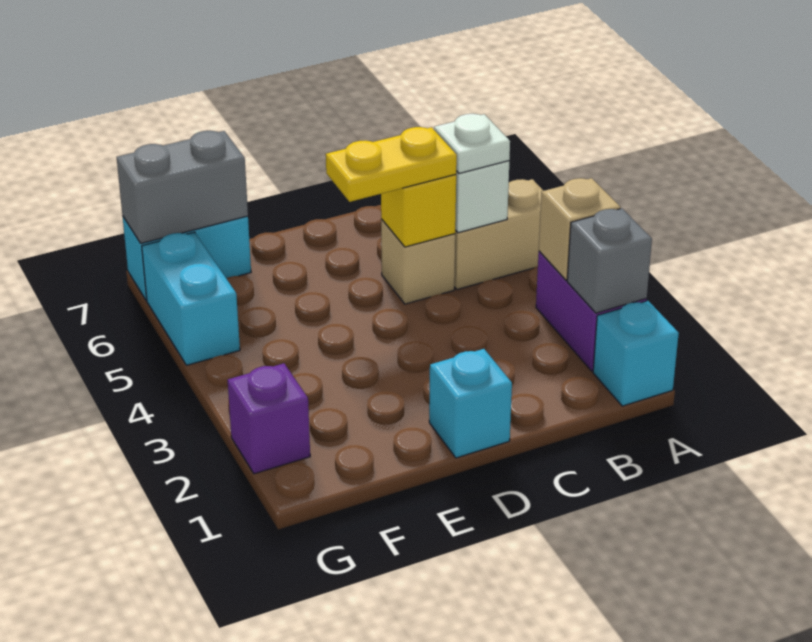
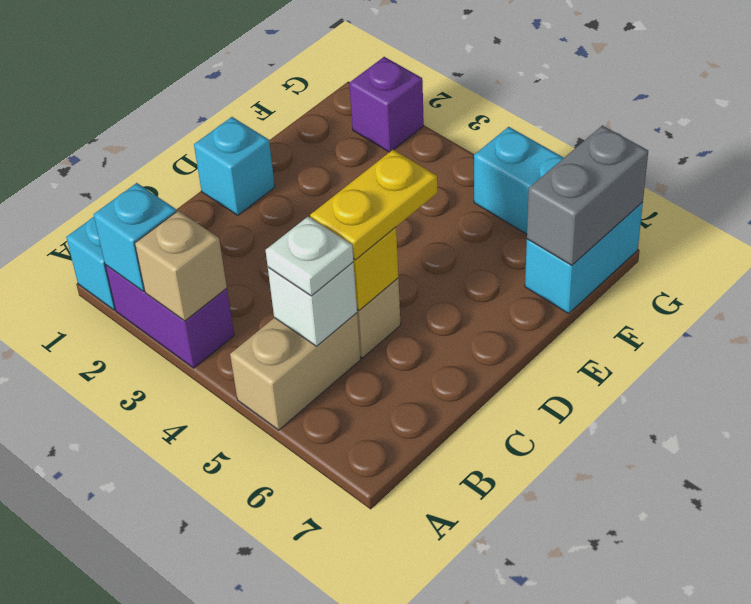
grey 1x1 brick [567,208,652,313] -> cyan 1x1 brick [94,183,177,291]

